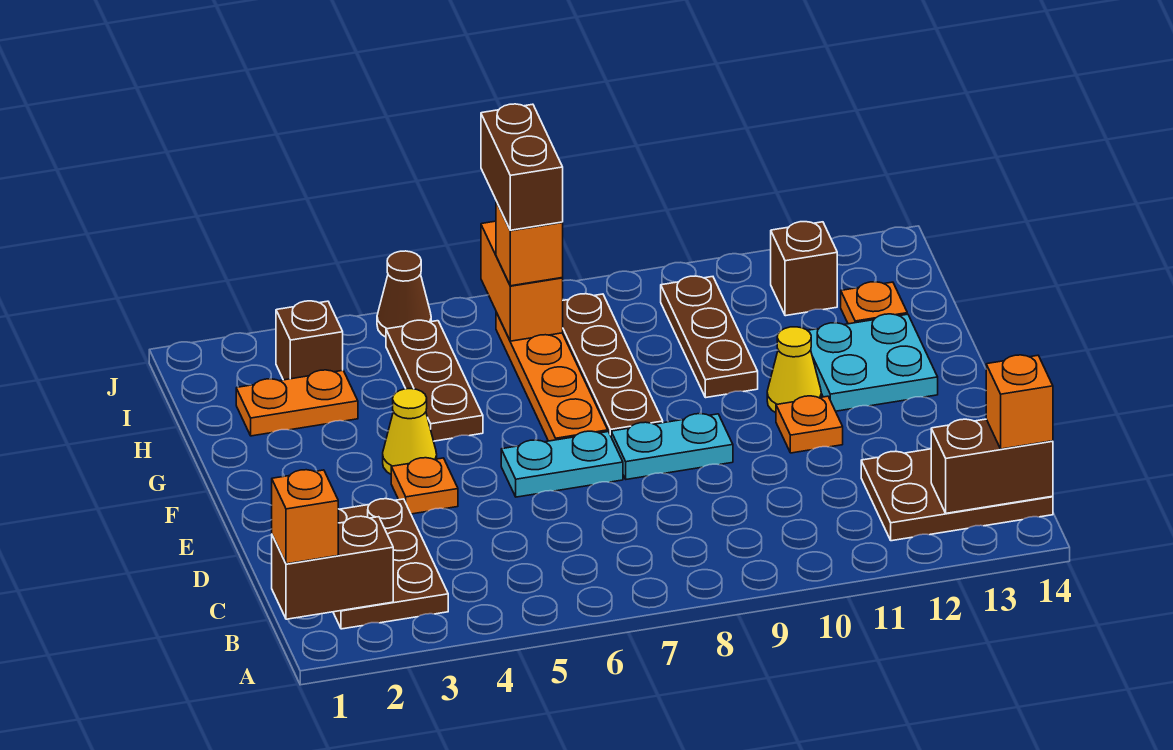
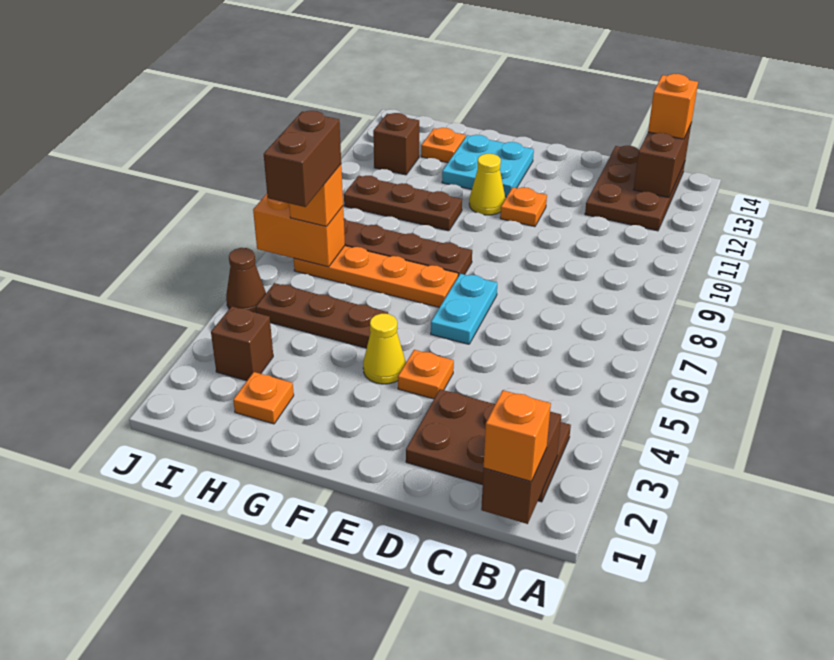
cyan 1x2 plate [611,414,733,479] -> none
orange 1x2 plate [236,370,358,436] -> orange 1x1 plate [233,372,294,424]
brown 1x2 brick [481,104,563,230] -> brown 1x2 brick turned to [264,111,341,207]

